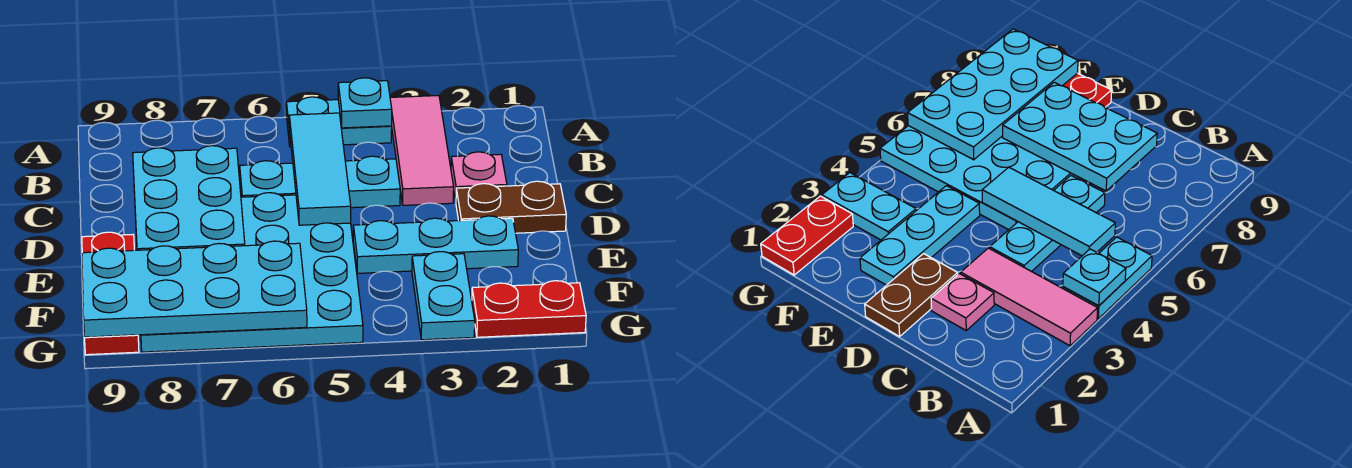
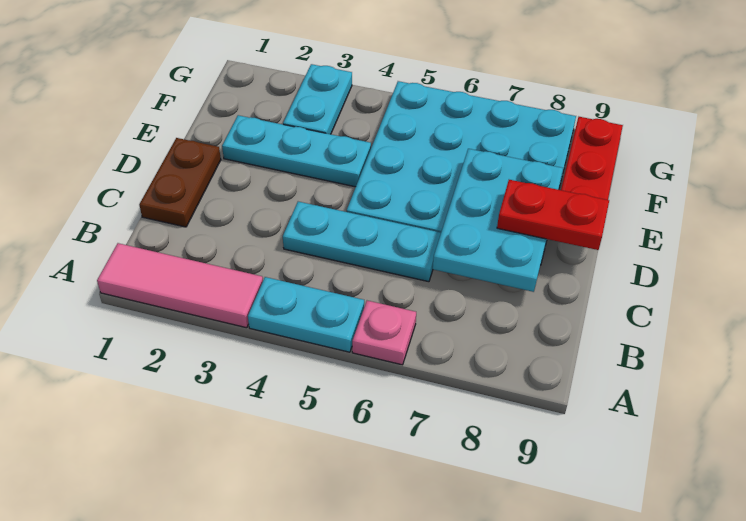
pink 1x3 tile [390,96,454,205] -> pink 1x3 tile turned to [97,243,263,328]
cyan 1x1 plate [338,78,392,128] -> none
cyan 1x3 tile [289,113,351,225] -> none
pink 1x1 plate [451,152,507,201] -> pink 1x1 plate moved to [352,301,416,365]
brown 1x2 plate [456,181,566,233] -> brown 1x2 plate turned to [139,138,221,227]
cyan 2x4 plate [82,241,307,337] -> none
red 1x2 plate [472,281,586,337] -> red 1x2 plate moved to [497,180,609,250]

